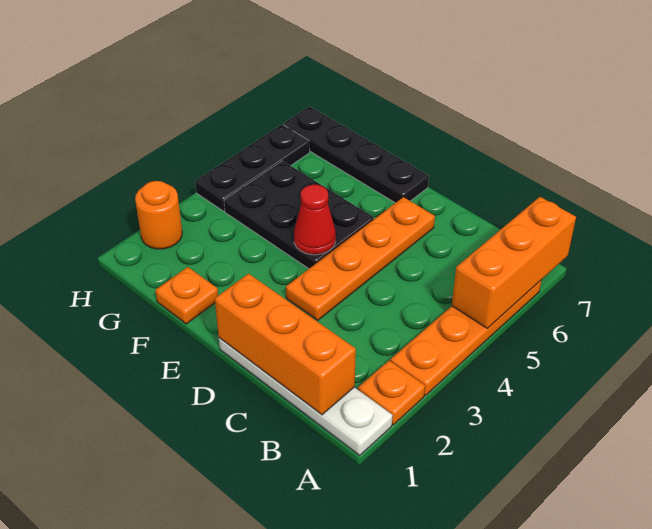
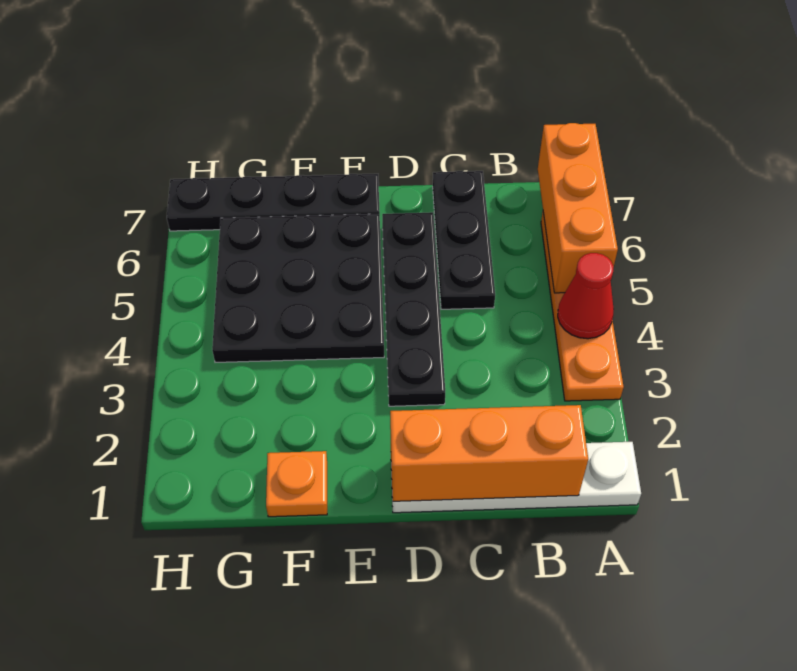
orange 1x1 plate [358,361,425,425] -> none
orange 1x4 plate [286,197,435,320] -> black 1x4 plate [382,212,445,406]
black 2x3 plate [224,161,374,269] -> black 3x3 plate [212,214,384,362]
red 1x1 cone [294,185,336,255] -> red 1x1 cone moved to [558,253,614,339]
orange 1x1 round brick [135,181,182,249] -> none
black 1x3 plate [195,125,310,211] -> black 1x3 plate moved to [433,171,495,309]

